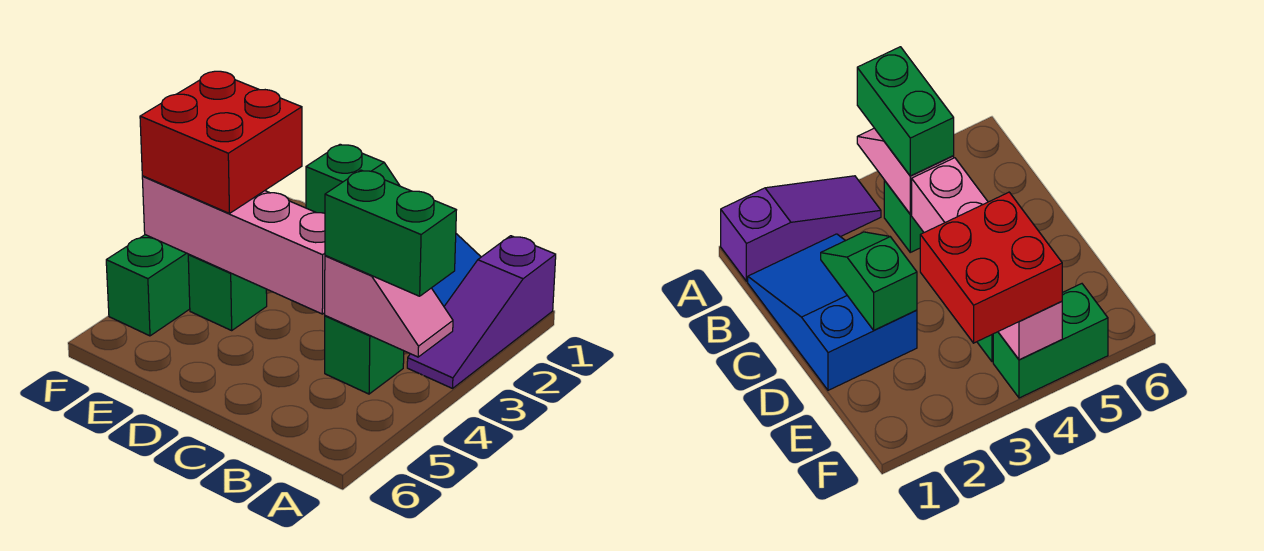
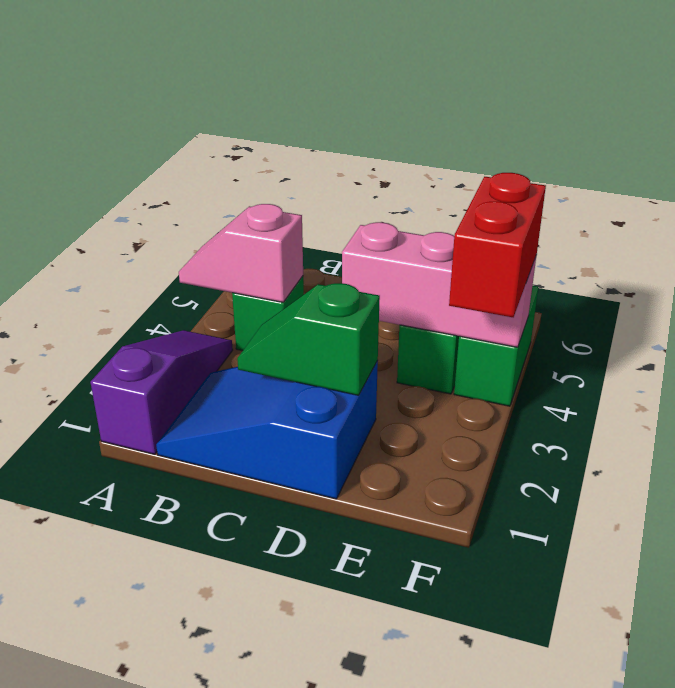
green 1x2 brick [325,170,456,296] -> none
pink 1x4 brick [142,176,325,314] -> pink 1x3 brick [342,222,536,347]
red 2x2 brick [140,71,302,214] -> red 1x2 brick [449,173,546,317]

